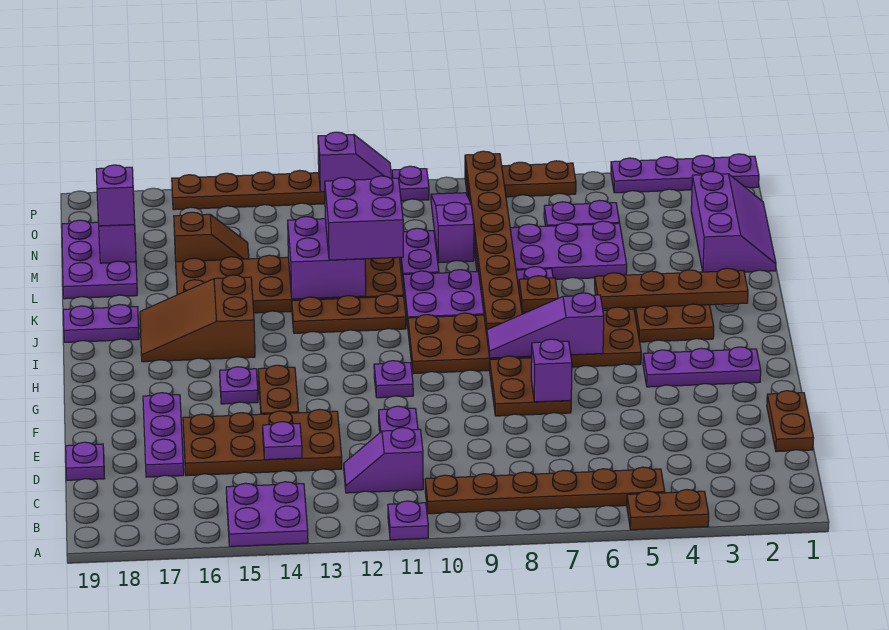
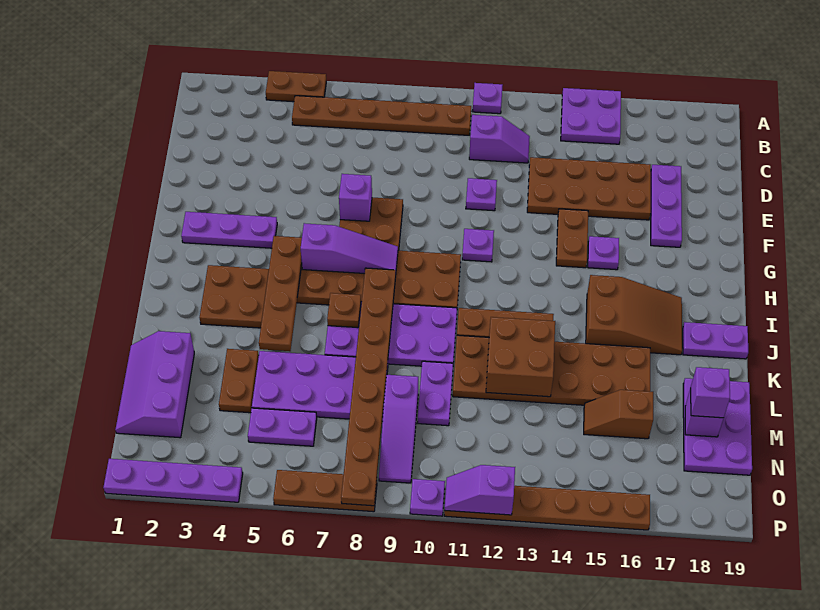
brown 1x2 plate [767,391,814,452] -> brown 1x2 plate moved to [219,349,259,413]
purple 1x1 plate [263,422,302,460] -> none
purple 1x1 plate [66,442,104,480] -> none
brown 1x4 plate [595,268,748,309] -> brown 1x4 plate turned to [259,236,302,351]
purple 2x2 brick [325,176,403,260] -> none
purple 2x2 brick [288,217,366,299] -> brown 2x2 brick [486,317,555,397]

